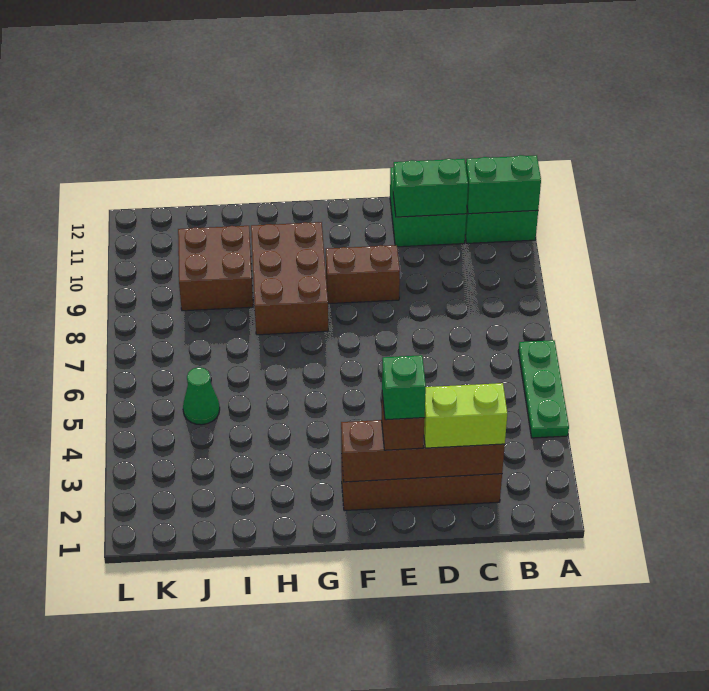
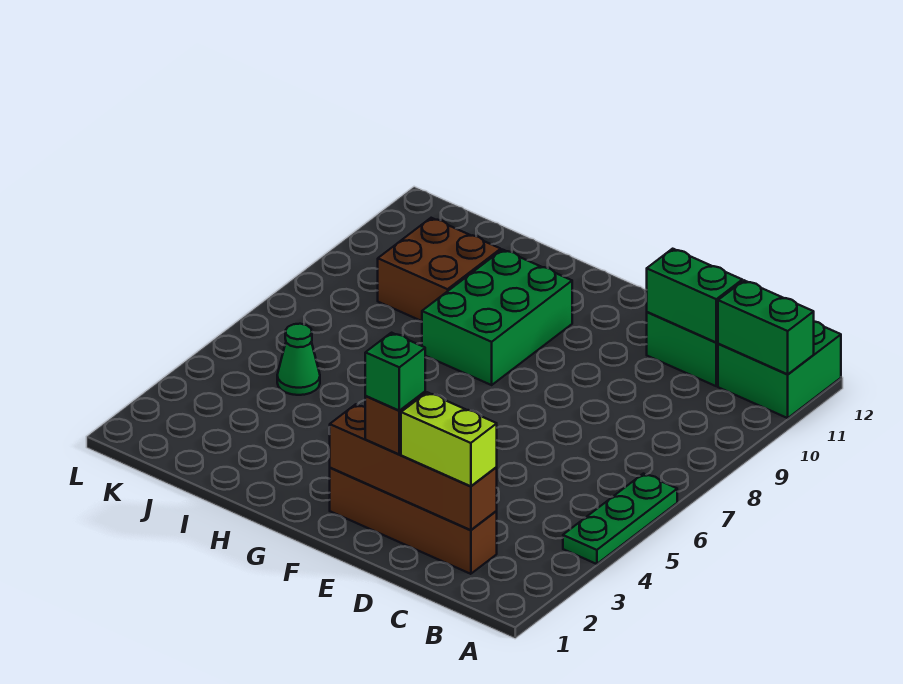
brown 1x2 brick [326,245,400,304] -> none
brown 2x3 brick [251,222,328,335] -> green 2x3 brick [422,250,572,385]

